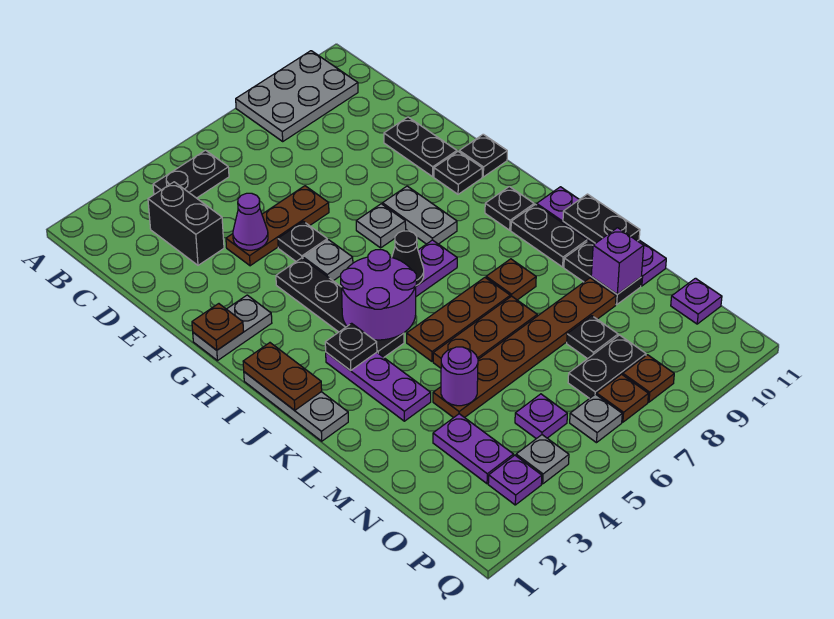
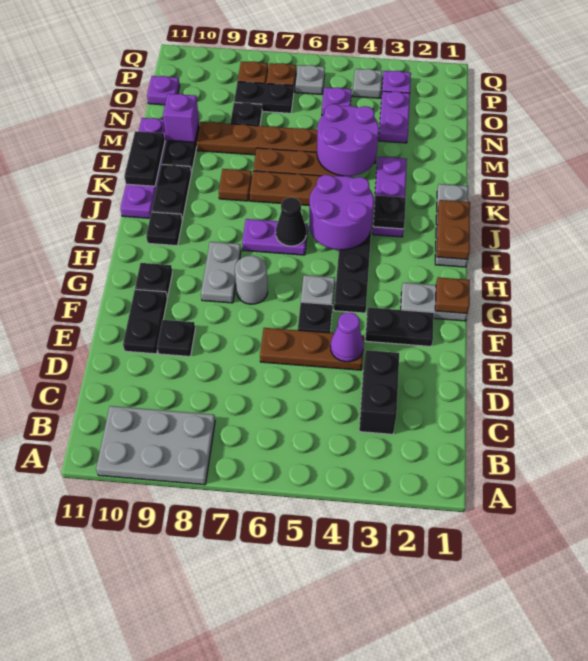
black 1x2 plate [153,150,229,198] -> black 1x2 plate moved to [365,307,434,346]
grey 1x1 plate [356,204,406,248] -> grey 1x1 round brick [235,255,268,304]
black 1x1 plate [459,134,507,177] -> black 1x1 plate moved to [157,320,195,356]
purple 1x1 round brick [441,347,478,406] -> purple 2x2 round brick [317,104,379,176]

